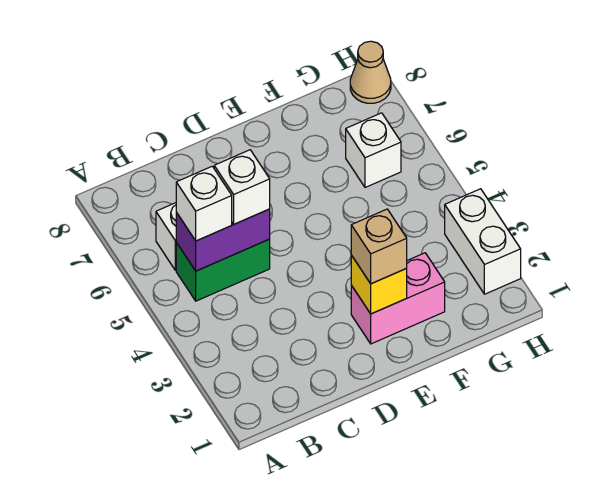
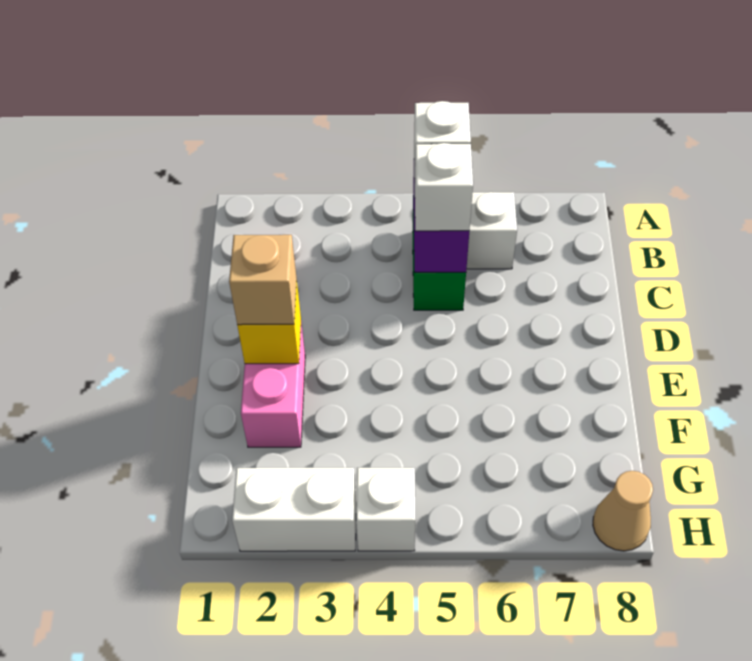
white 1x1 brick [346,113,401,187] -> white 1x1 brick moved to [356,468,416,551]

